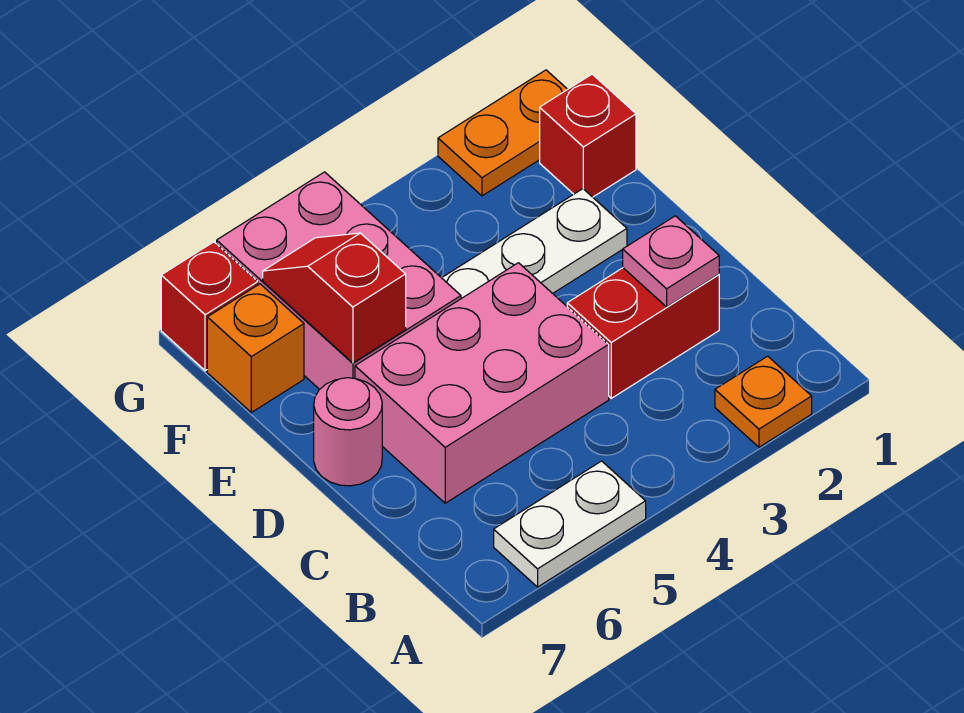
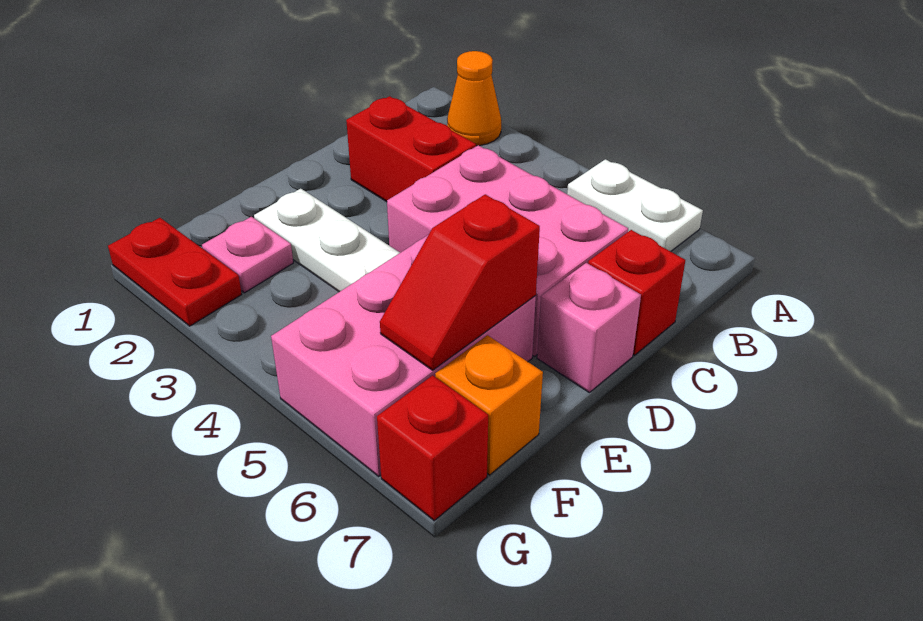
orange 1x1 plate [715,356,812,447] -> orange 1x1 cone [447,51,501,146]
pink 1x1 plate [623,216,719,307] -> pink 1x1 plate moved to [202,217,293,293]
pink 1x1 round brick [314,378,382,486] -> pink 1x1 brick [537,263,641,392]
red 1x1 brick [540,74,636,197] -> red 1x1 brick moved to [588,230,685,355]
orange 1x2 plate [438,70,567,196] -> red 1x2 plate [108,218,242,326]

